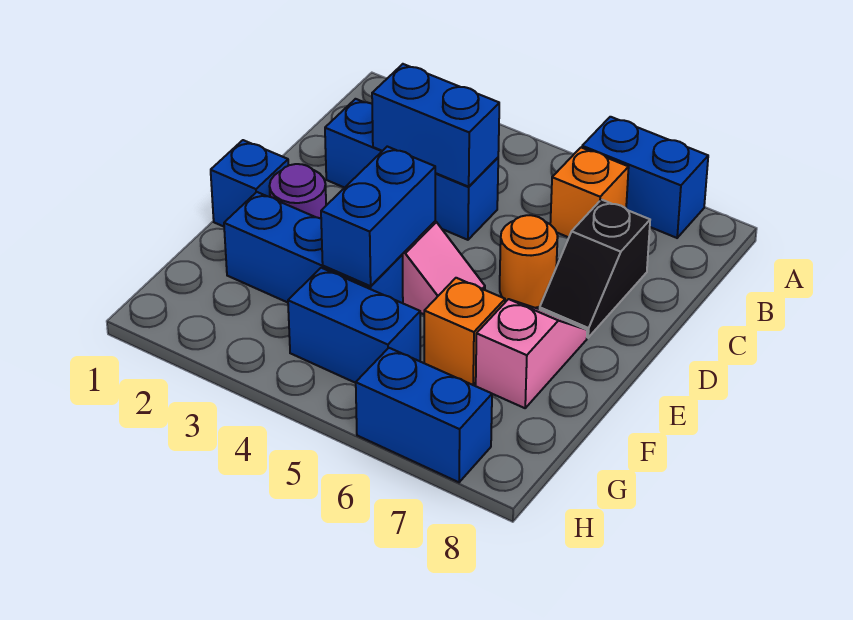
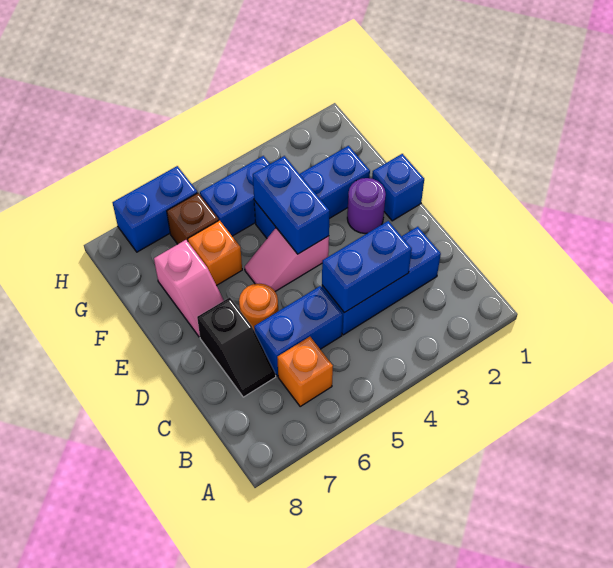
blue 1x2 brick [582,117,708,238] -> blue 1x2 brick moved to [254,286,343,376]
black 1x2 slope [540,200,650,338] -> black 1x2 slope turned to [197,297,276,397]
none -> brown 1x1 brick [167,193,219,244]

